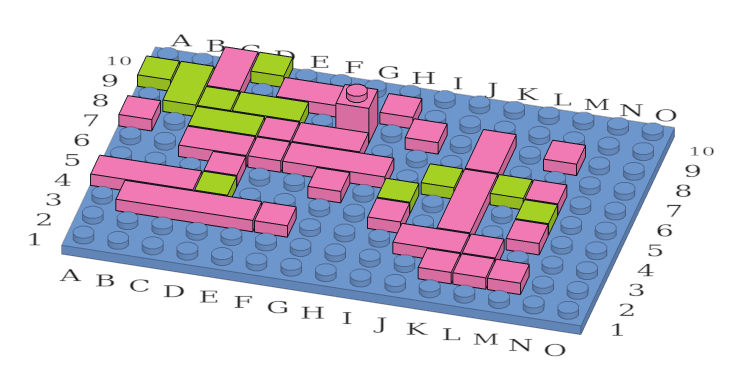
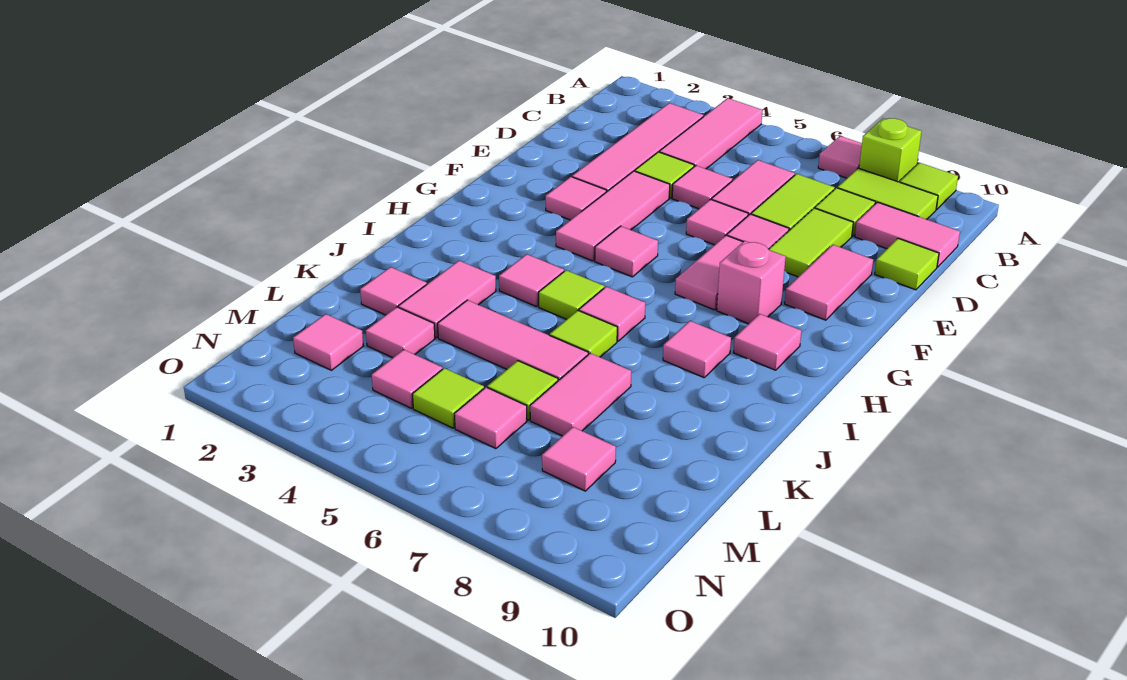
none -> lime 1x1 brick [859,118,922,182]
pink 1x3 tile [283,143,394,188] -> pink 1x3 tile moved to [556,171,670,261]
pink 1x2 tile [465,130,516,177] -> pink 1x2 tile turned to [530,353,631,436]
pink 1x1 tile [453,254,495,289] -> pink 1x1 tile moved to [579,287,645,341]

